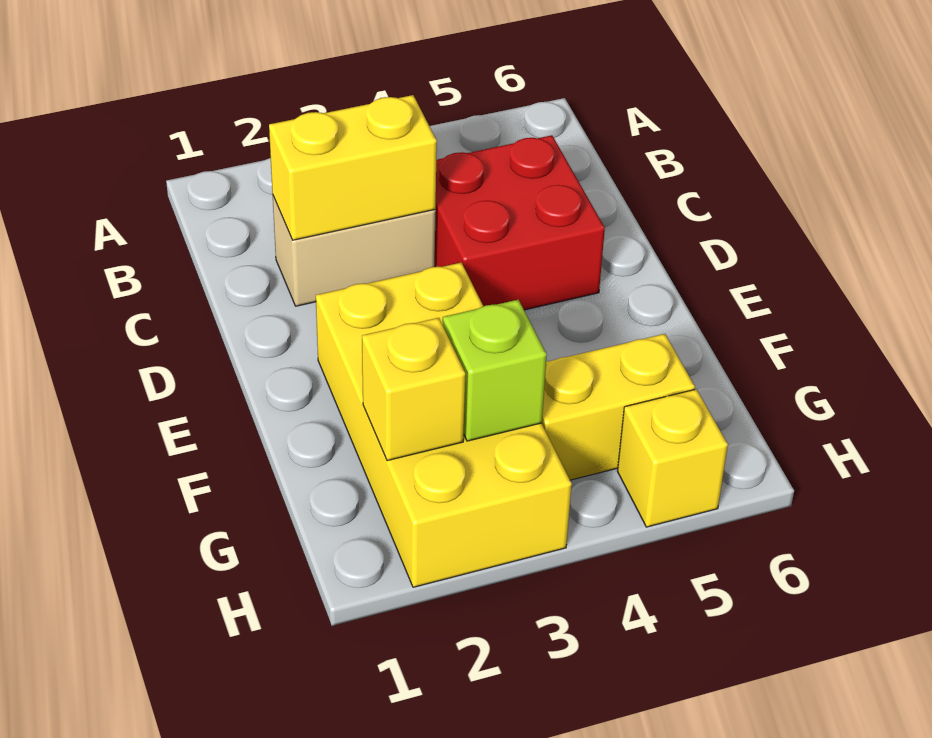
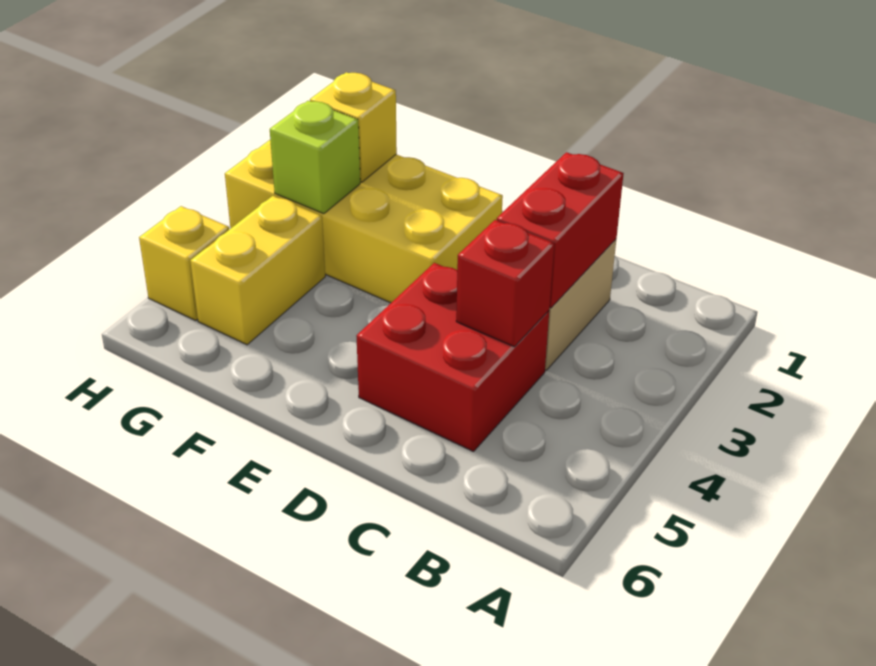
yellow 1x2 brick [269,95,437,240] -> red 1x2 brick [497,152,624,308]
none -> red 1x1 brick [456,220,554,347]

